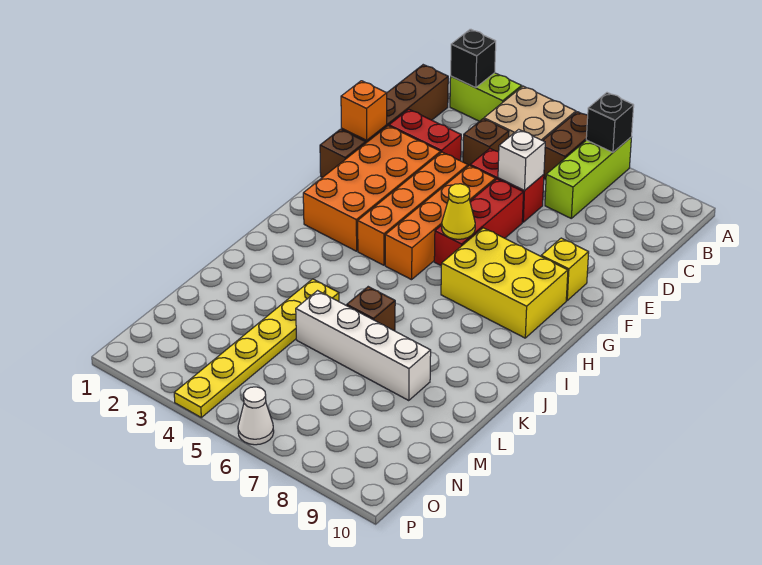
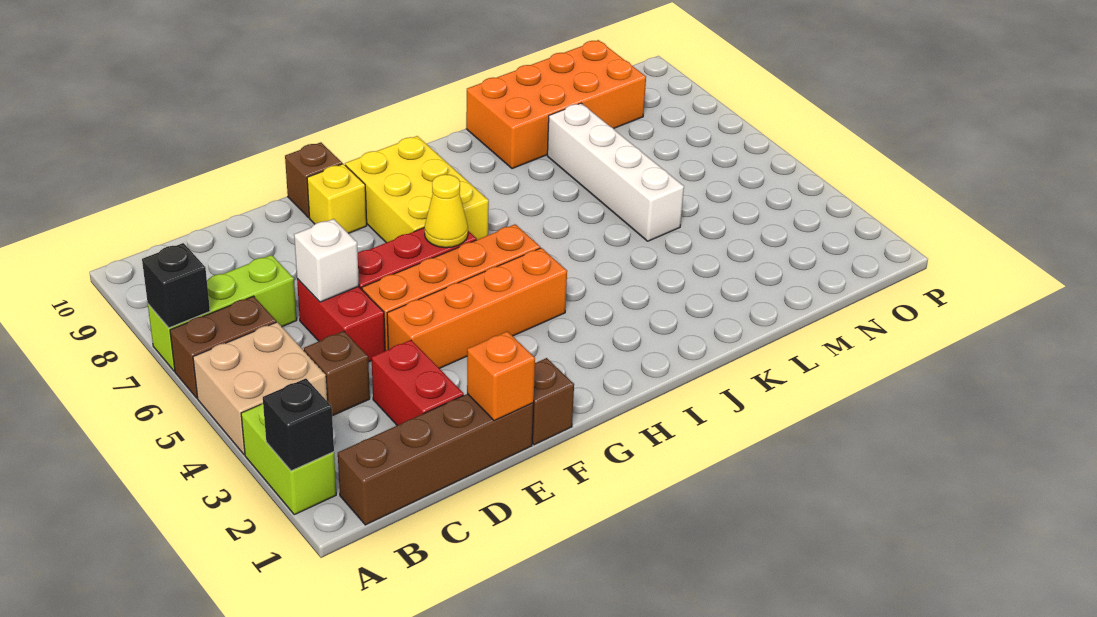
orange 2x4 brick [303,126,441,251] -> orange 2x4 brick moved to [466,40,646,169]
yellow 1x6 plate [174,279,339,417] -> none
brown 1x1 brick [347,287,395,331] -> brown 1x1 brick moved to [285,142,342,218]
white 1x1 cone [238,387,274,445] -> none

